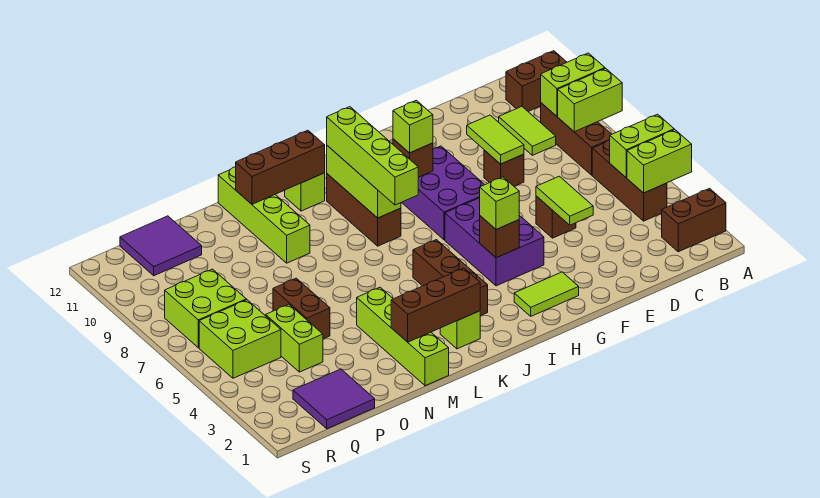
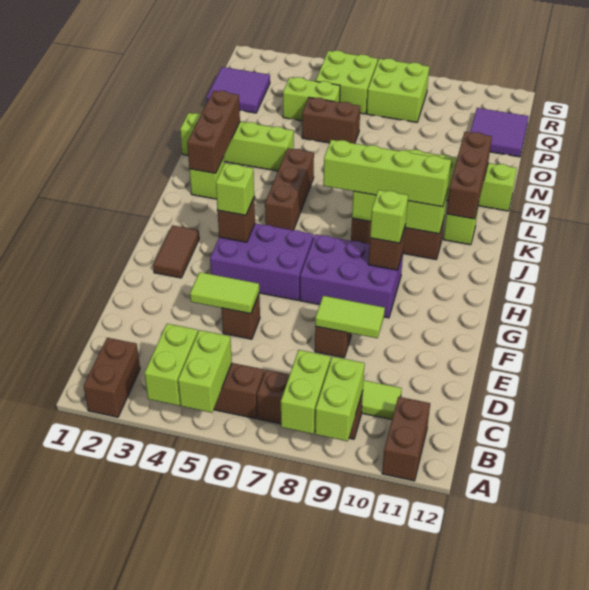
lime 1x2 tile [514,272,579,316] -> brown 1x2 tile [153,225,199,278]
brown 1x3 brick [413,240,488,316] -> brown 1x3 brick turned to [265,148,314,230]

